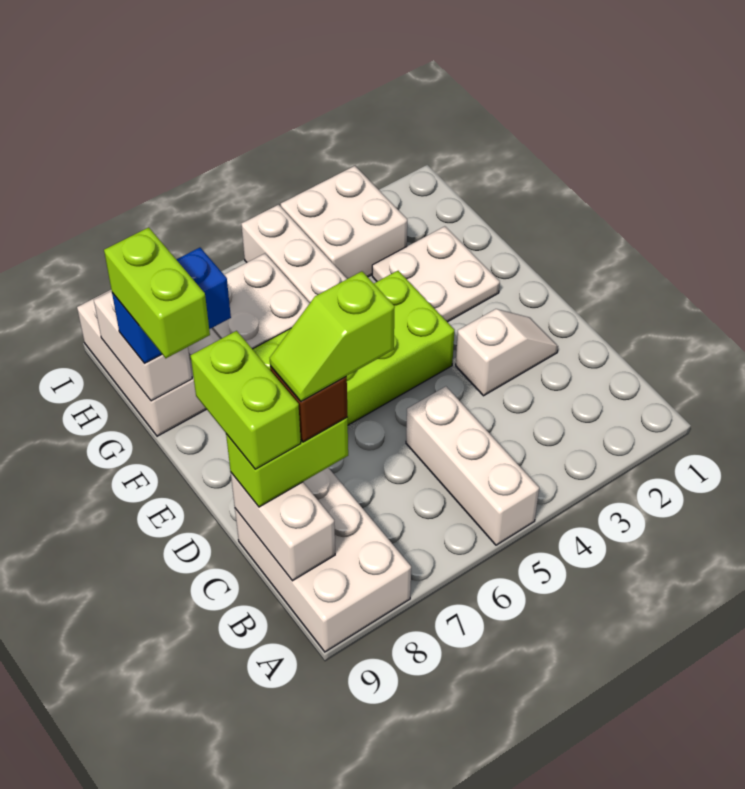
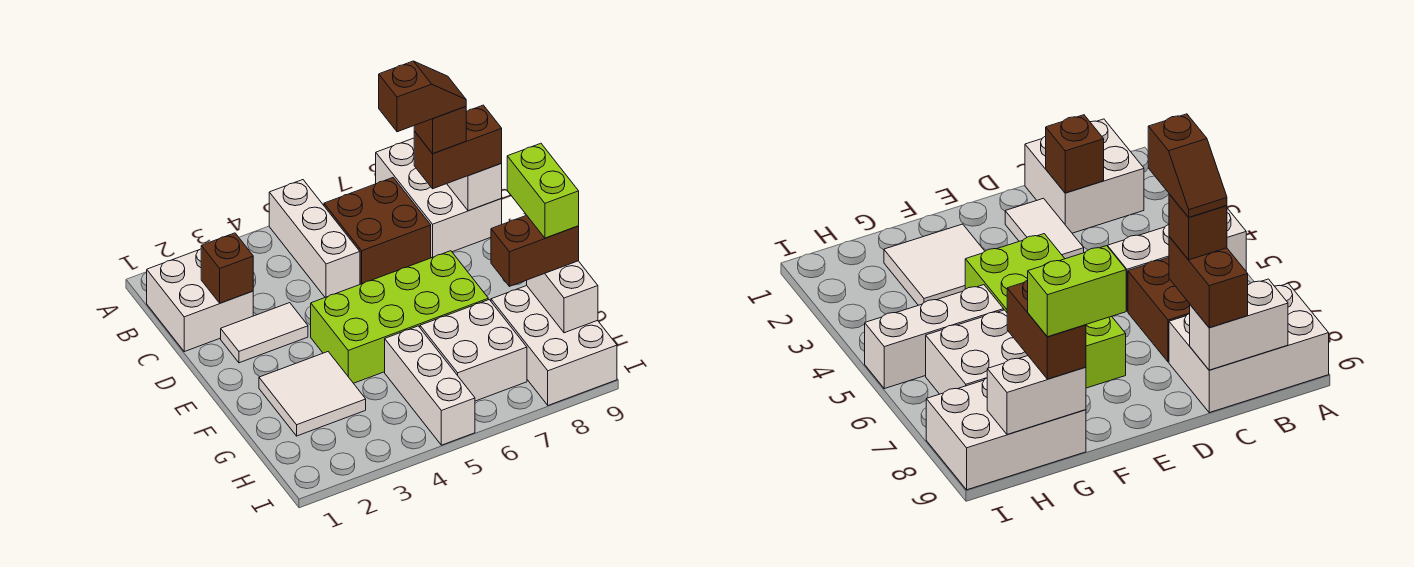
none -> brown 2x2 brick [324,178,431,284]
none -> brown 1x1 brick [201,233,253,303]
lime 1x2 slope [270,271,395,401] -> brown 1x2 slope [379,61,466,132]
lime 1x2 brick [226,418,348,507] -> brown 1x2 brick [414,105,502,189]
lime 1x2 brick [191,331,301,469] -> none
white 1x2 slope [456,309,558,396] -> white 1x2 tile [221,303,308,363]
white 2x2 plate [372,226,500,322] -> white 2x2 tile [259,352,366,436]
blue 1x2 brick [112,248,231,363] -> brown 1x2 brick [491,215,579,286]
white 2x2 brick [281,166,407,279] -> white 2x2 brick moved to [147,249,253,352]

